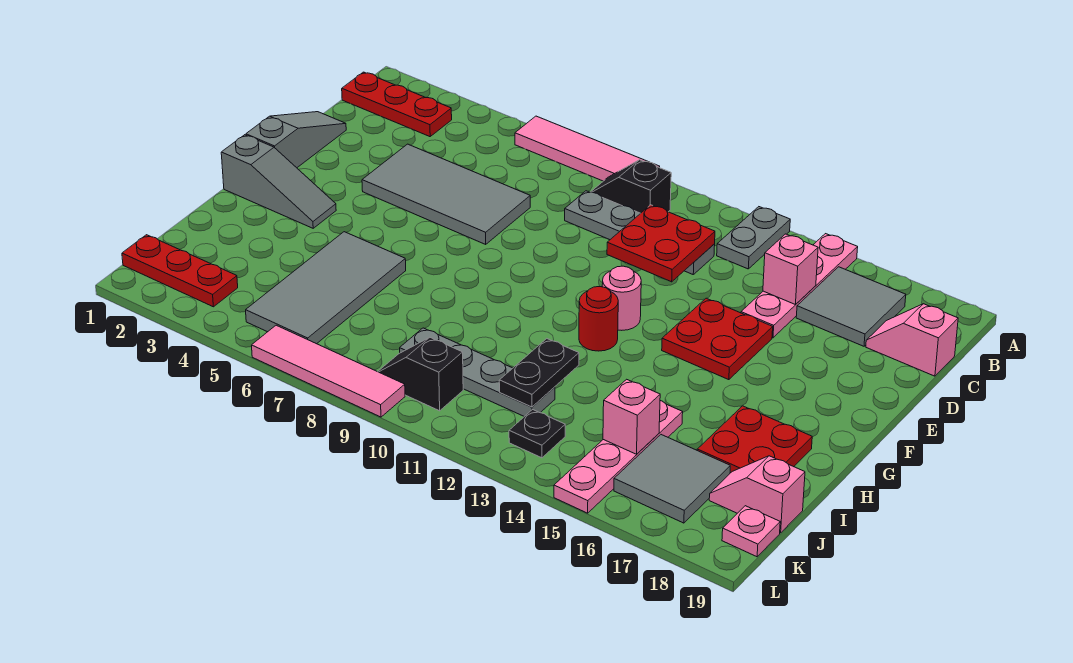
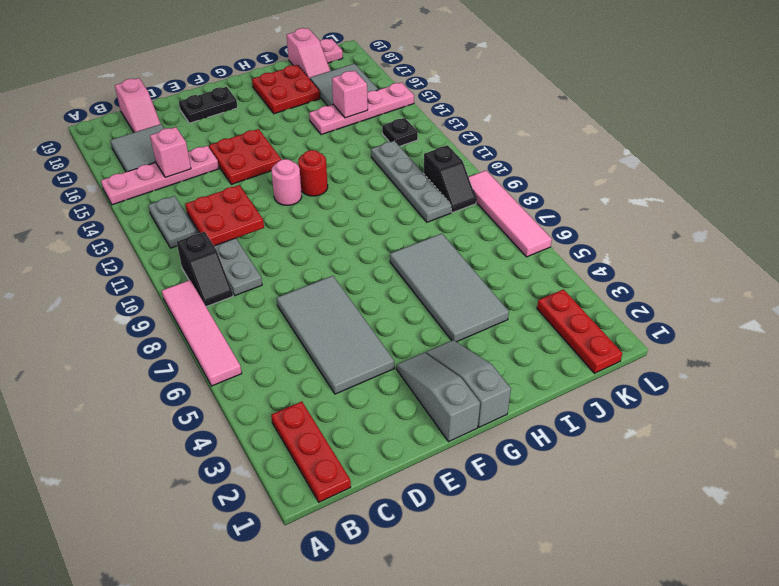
grey 1x2 plate [717,207,790,269] -> grey 1x2 plate turned to [148,196,197,248]
grey 1x3 slope [246,112,346,168] -> grey 1x3 slope turned to [396,353,480,442]
grey 2x4 tile [246,232,406,344] -> grey 2x4 tile turned to [390,234,509,342]
black 1x2 plate [499,339,579,407] -> black 1x2 plate moved to [179,87,238,123]

